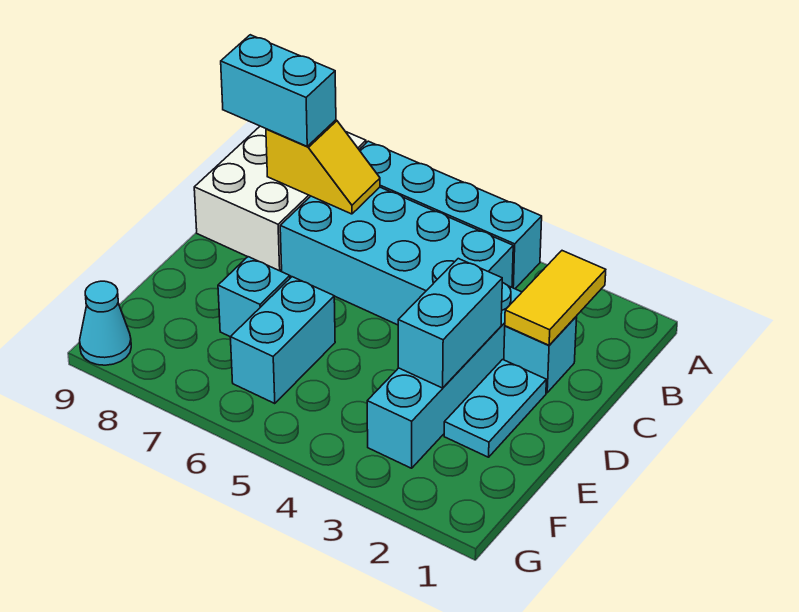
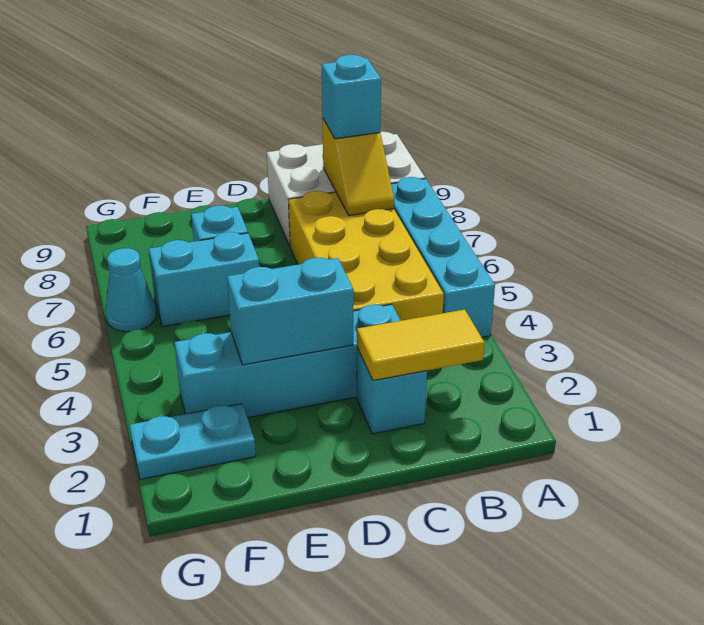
cyan 2x4 brick [280,187,513,325] -> yellow 2x4 brick [289,191,444,321]
cyan 1x2 brick [221,35,336,146] -> cyan 1x1 brick [322,55,381,139]
cyan 1x2 plate [444,360,546,457] -> cyan 1x2 plate moved to [130,404,256,479]
cyan 1x1 cone [80,281,131,365] -> cyan 1x1 cone moved to [106,248,156,332]

